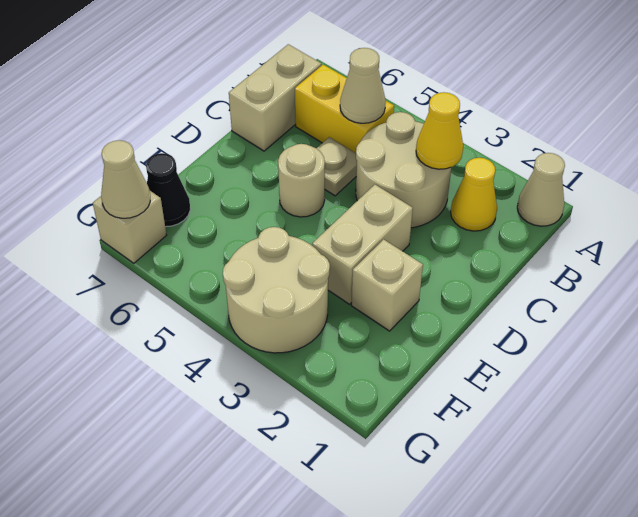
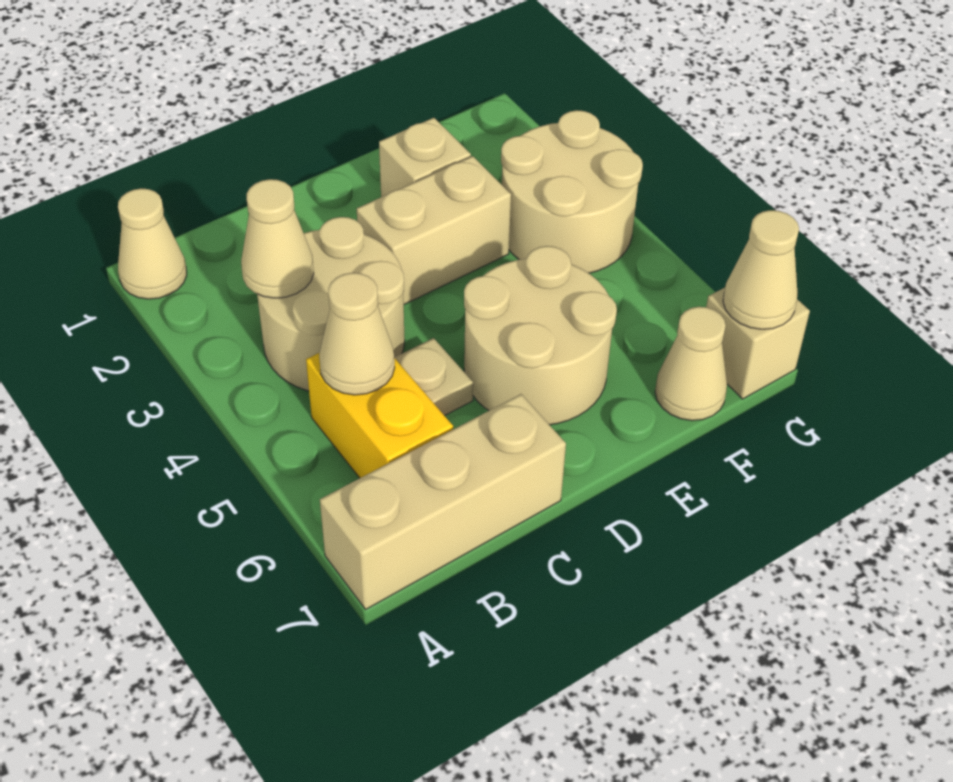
yellow 1x1 cone [451,158,497,231] -> none
yellow 1x1 cone [416,92,463,169] -> tan 1x1 cone [241,179,314,298]
tan 1x2 brick [229,44,321,151] -> tan 1x3 brick [320,394,566,609]
tan 1x1 round brick [278,144,325,217] -> tan 2x2 round brick [464,246,617,425]
black 1x1 cone [146,153,190,227] -> tan 1x1 cone [655,307,727,421]

